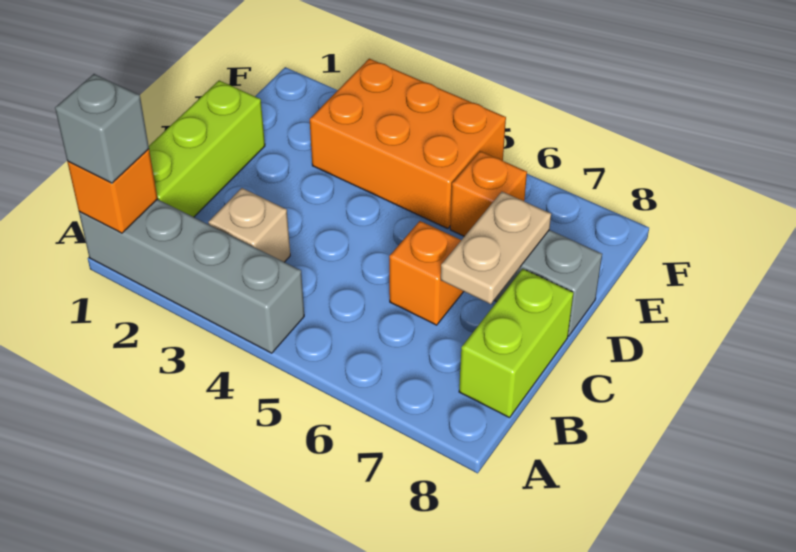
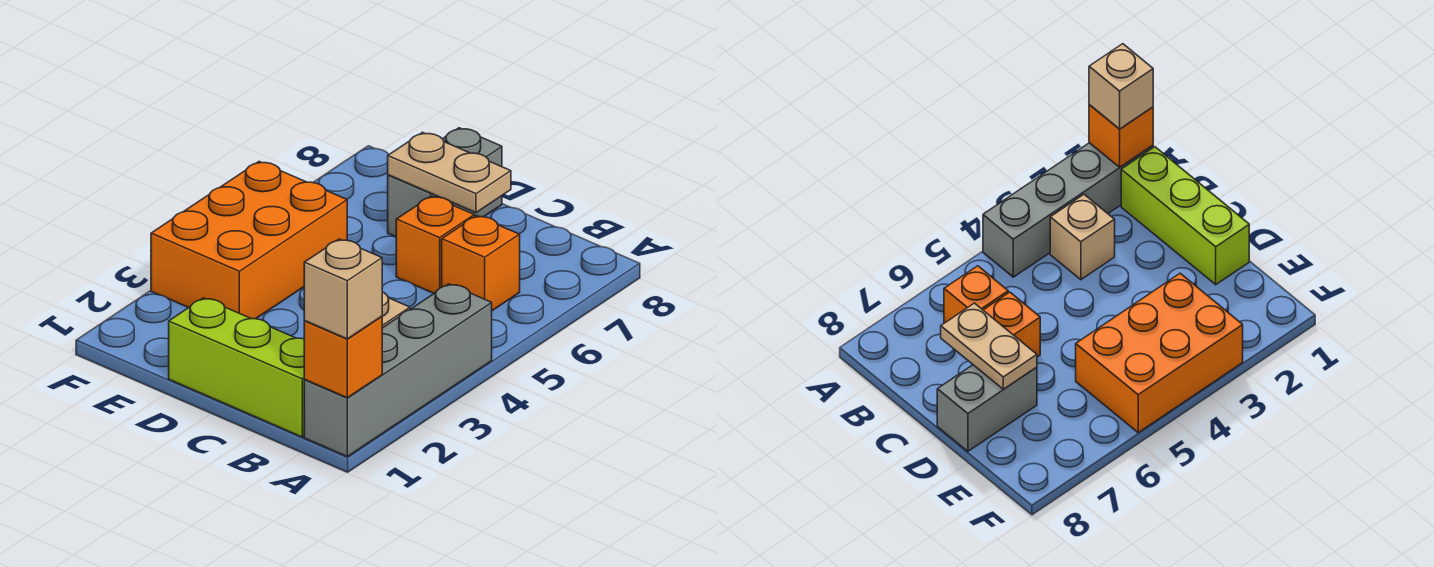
grey 1x1 brick [55,74,149,183] -> tan 1x1 brick [304,239,382,339]
lime 1x2 brick [459,269,573,418] -> none
orange 1x1 brick [450,151,527,236] -> orange 1x1 brick moved to [442,216,520,311]

